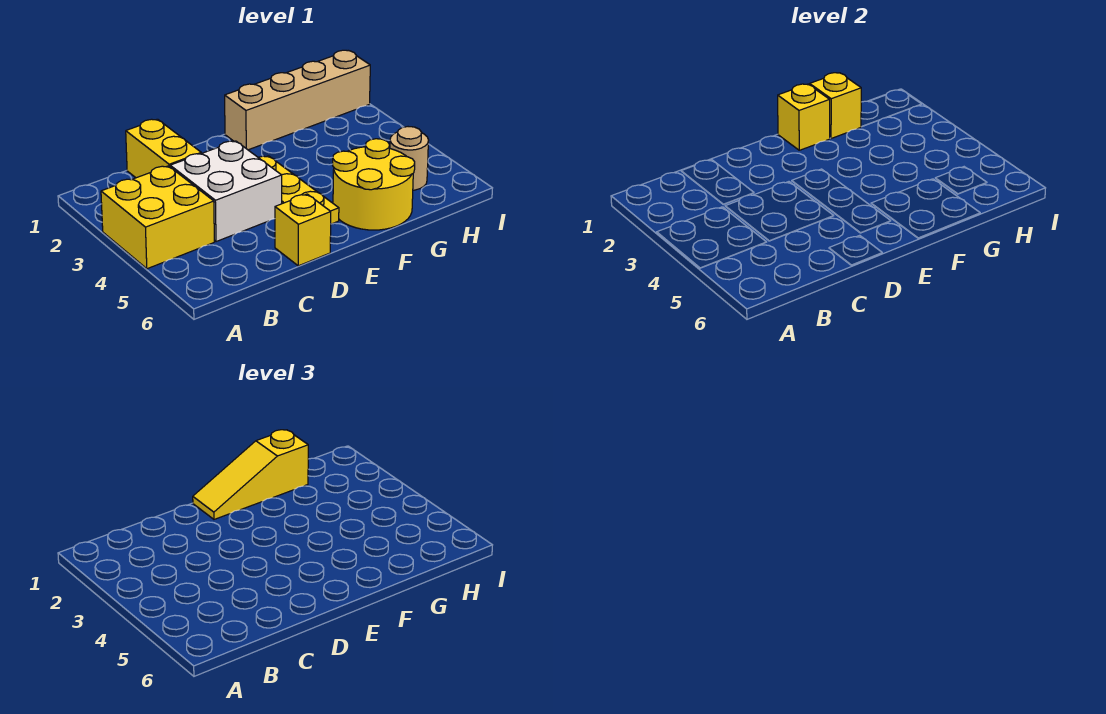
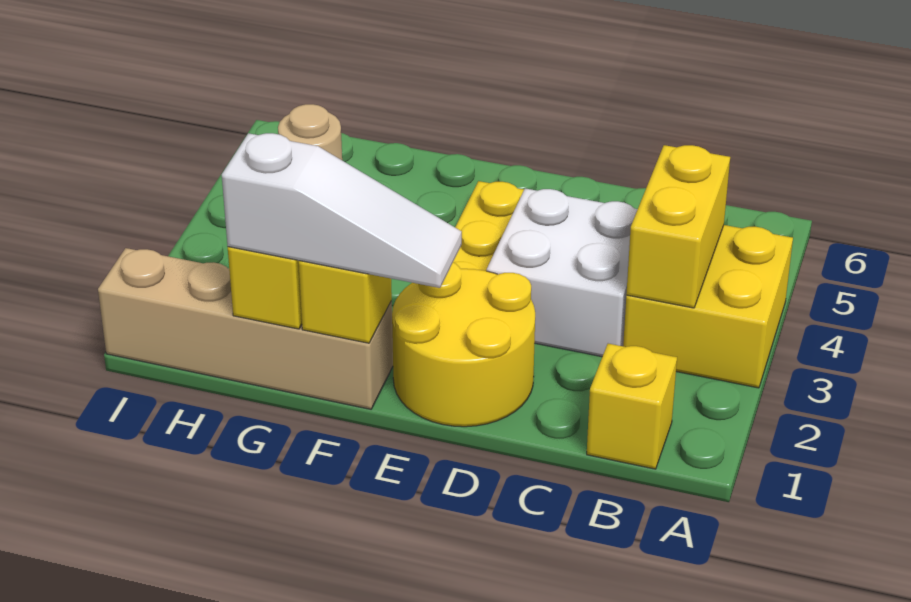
yellow 1x2 brick [126,119,201,178] -> yellow 1x2 brick moved to [626,145,730,308]
yellow 1x1 brick [275,194,331,266] -> yellow 1x1 brick moved to [587,344,677,469]
yellow 1x3 slope [193,430,308,519] -> white 1x3 slope [222,133,462,288]
yellow 2x2 round brick [333,139,415,230] -> yellow 2x2 round brick moved to [392,262,535,427]

